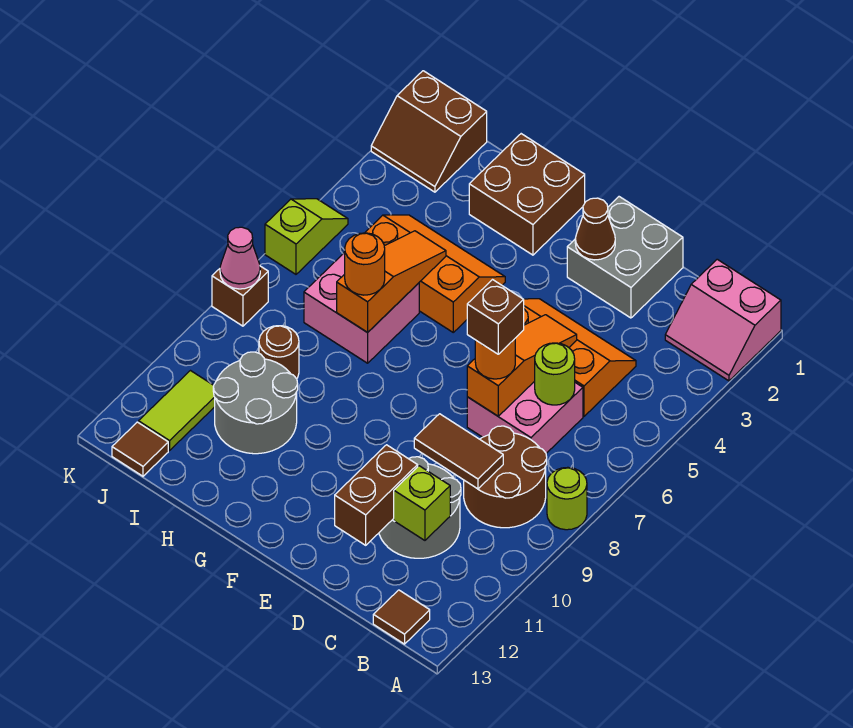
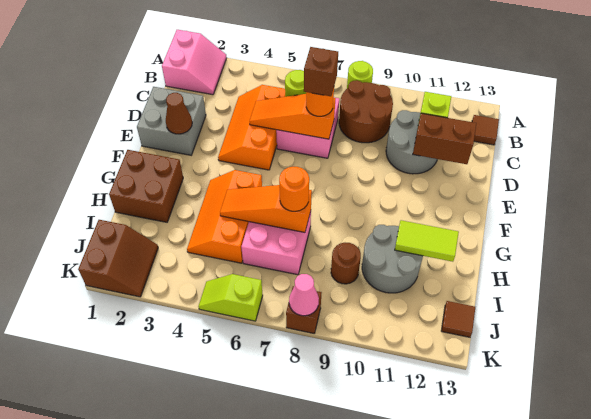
brown 1x2 tile [414,414,503,489] -> none
lime 1x2 tile [139,371,215,450] -> lime 1x2 tile moved to [395,220,459,262]

